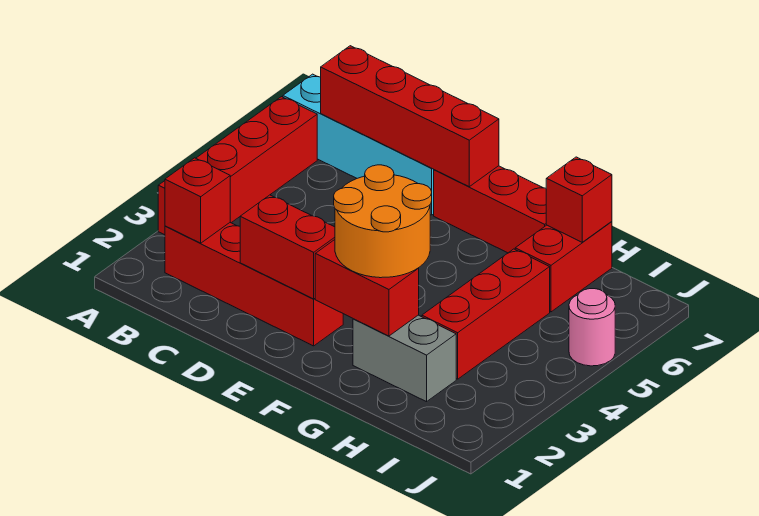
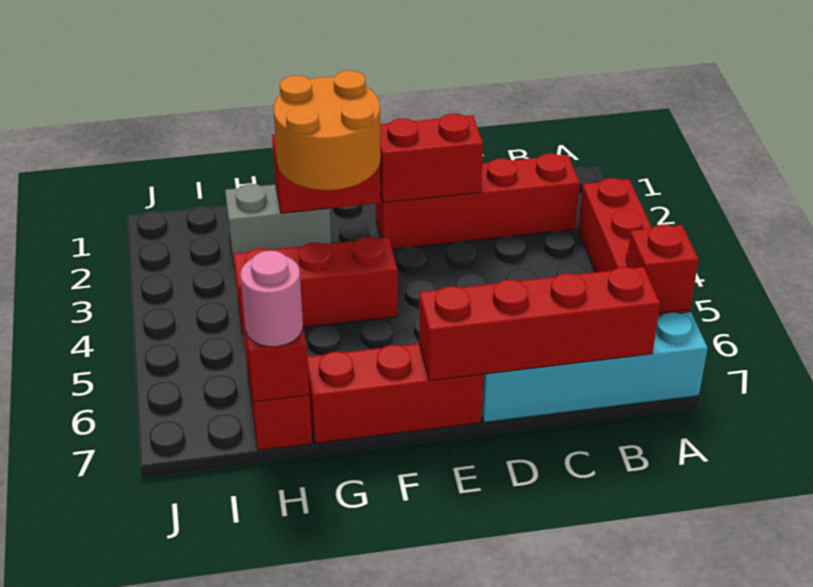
red 1x1 brick [165,158,230,243] -> red 1x1 brick moved to [626,225,699,313]
red 1x3 brick [422,249,550,379] -> red 1x3 brick turned to [234,237,398,334]
pink 1x1 round brick [569,289,615,366] -> pink 1x1 round brick moved to [240,251,303,347]

